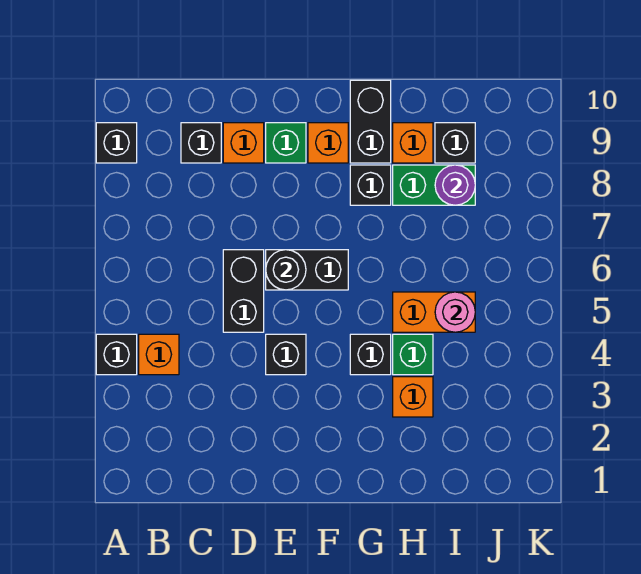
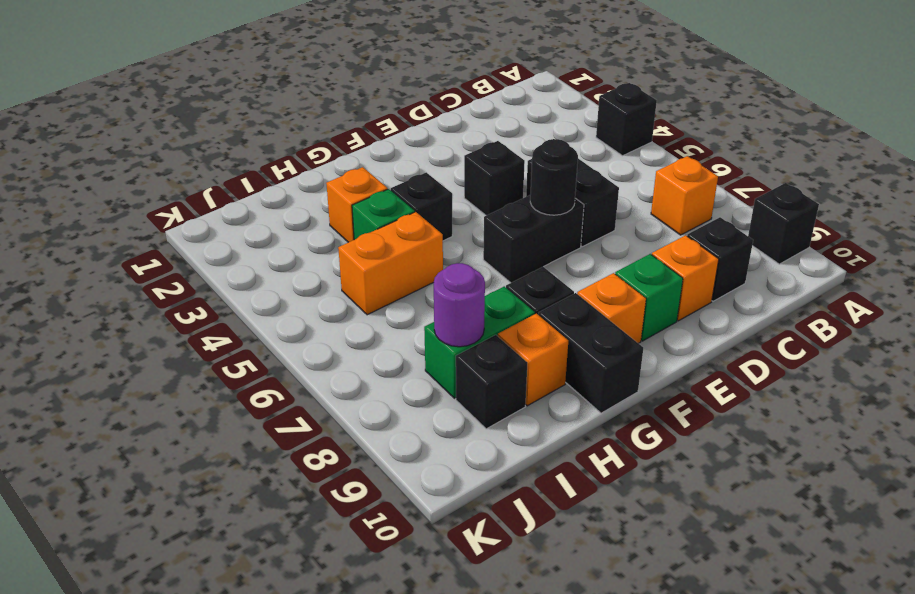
orange 1x1 brick [139,334,179,375] -> orange 1x1 brick moved to [651,156,718,235]
pink 1x1 round brick [435,292,475,332] -> none

